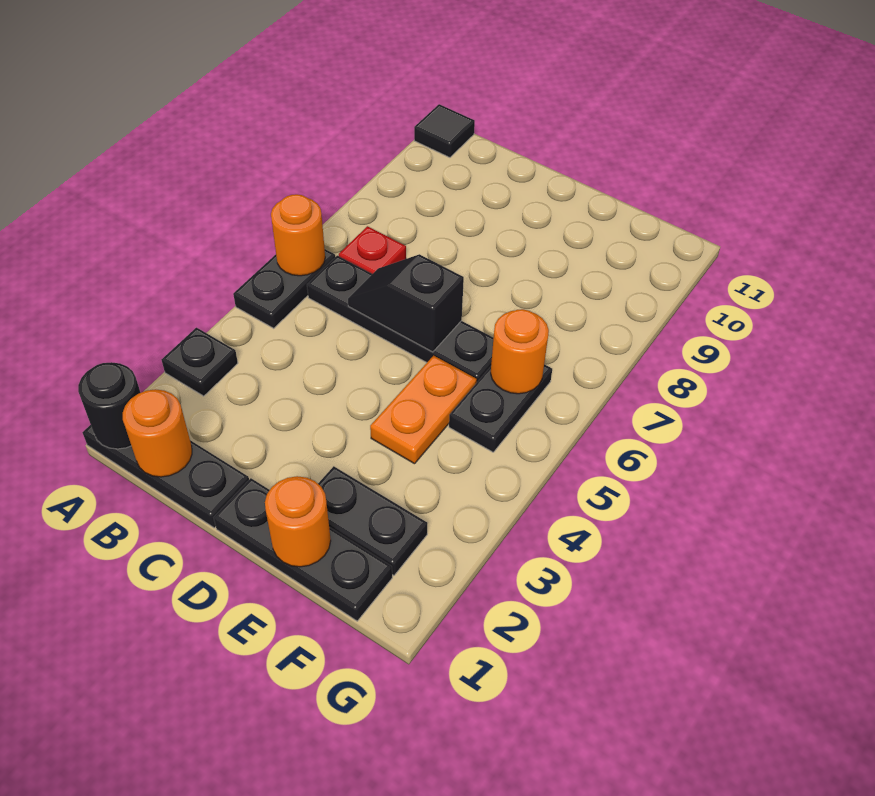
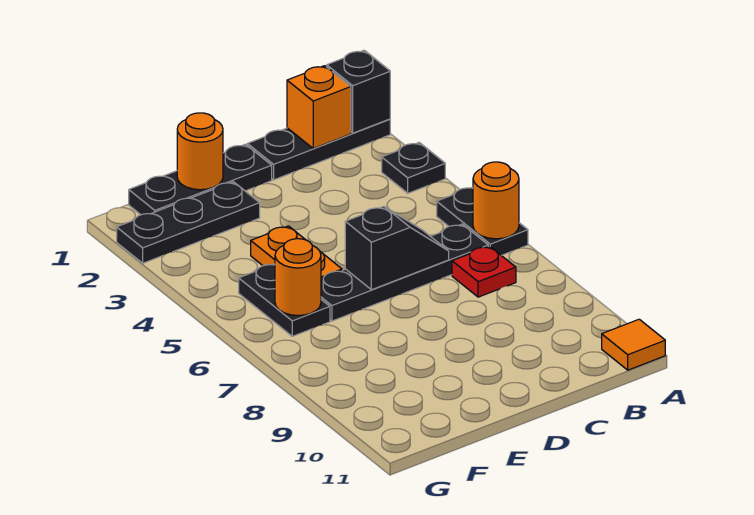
black 1x1 round brick [78,362,140,449] -> black 1x1 brick [327,50,390,133]
black 1x1 tile [414,104,475,157] -> orange 1x1 tile [602,319,665,370]
orange 1x1 round brick [123,389,192,477] -> orange 1x1 brick [287,66,351,148]
black 1x2 plate [318,466,427,575] -> black 1x3 plate [117,182,260,263]

